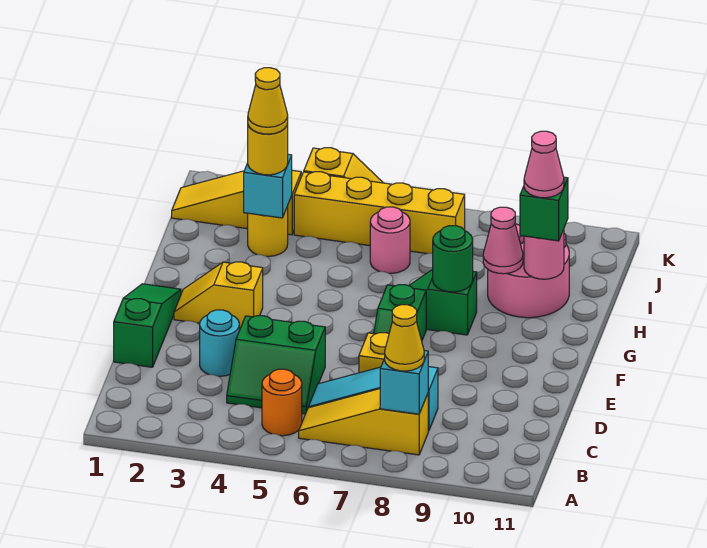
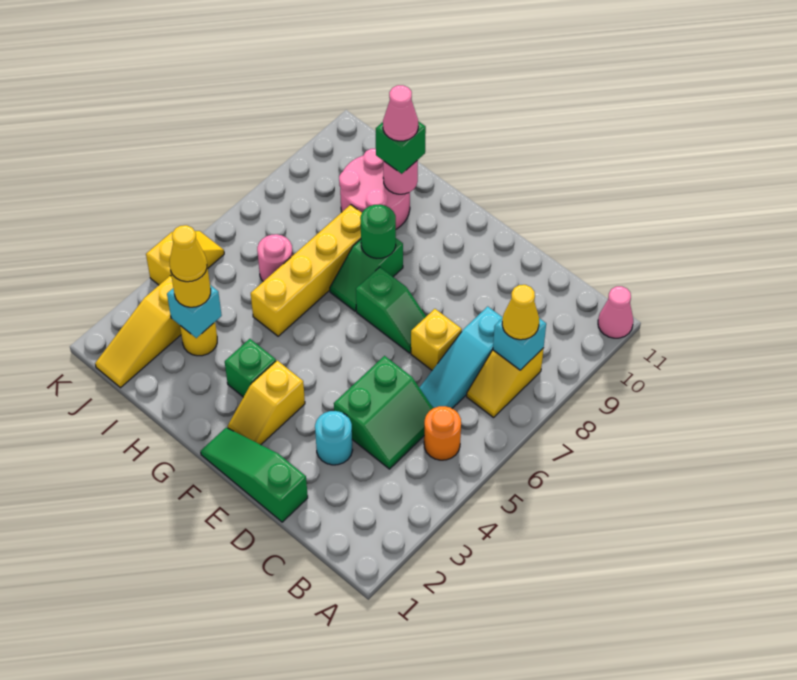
yellow 1x3 slope [299,389,428,455] -> yellow 1x2 slope [467,348,544,418]
none -> green 1x1 brick [225,339,276,397]
pink 1x1 cone [483,207,523,274] -> pink 1x1 cone moved to [598,286,633,338]
yellow 1x4 brick [294,172,465,254] -> yellow 1x4 brick moved to [251,205,362,336]

